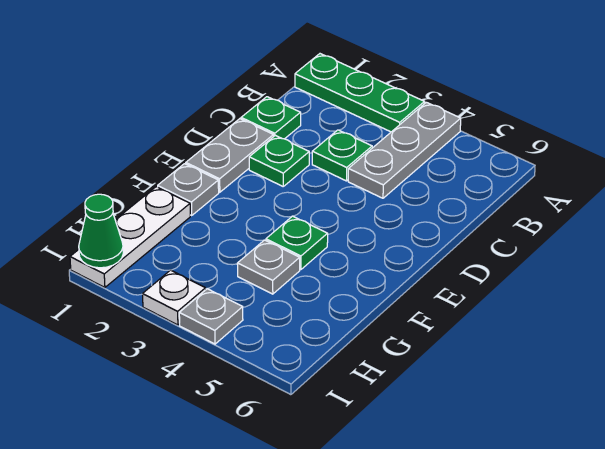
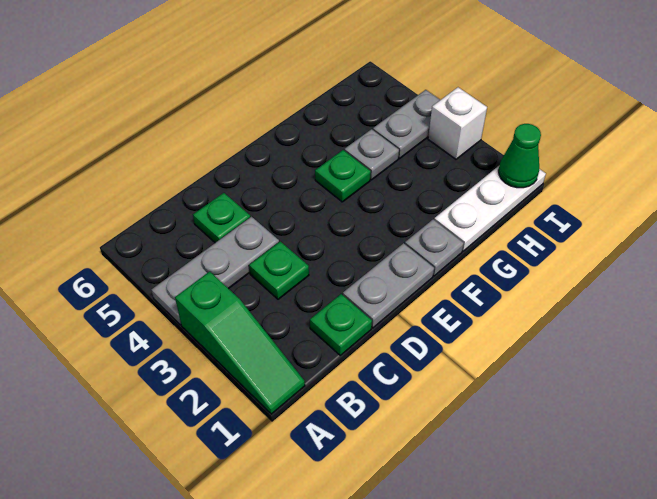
green 1x3 plate [295,54,425,132] -> green 1x3 slope [175,271,305,414]
green 1x1 plate [249,135,309,186] -> green 1x1 plate moved to [193,193,250,243]
white 1x1 plate [143,270,206,325] -> white 1x1 brick [428,87,487,159]
grey 1x1 plate [179,289,243,344] -> grey 1x2 plate [373,90,440,159]

